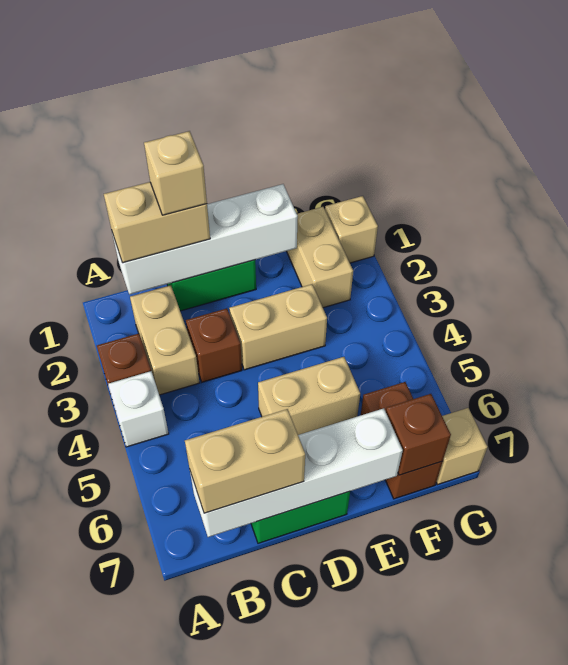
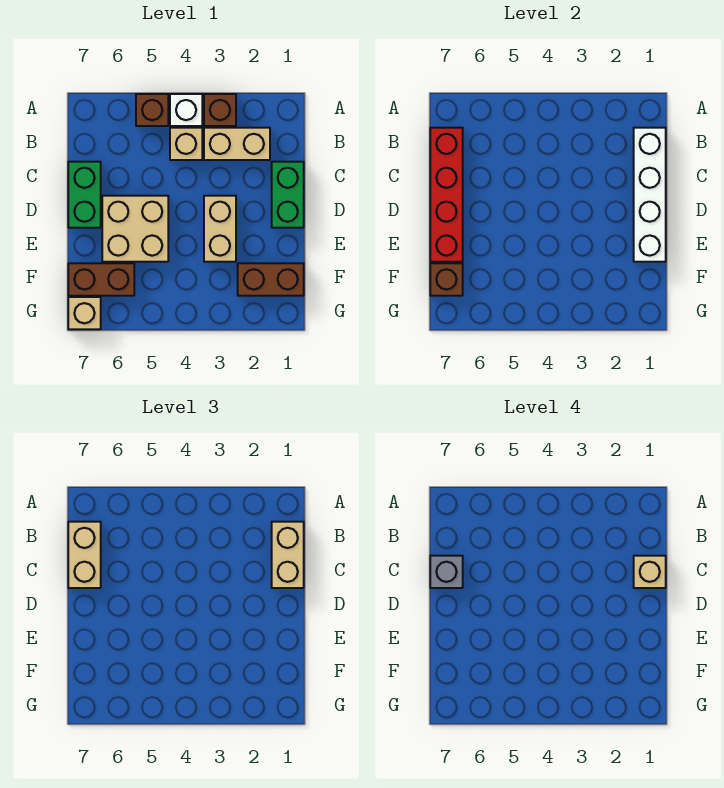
white 1x4 brick [190,408,403,537] -> red 1x4 brick [430,128,463,262]
brown 1x1 brick [186,308,242,382] -> brown 1x1 brick moved to [136,94,168,126]
none -> grey 1x1 brick [430,556,463,588]
tan 1x2 brick [258,357,360,435] -> tan 2x2 brick [102,196,168,262]
tan 1x2 brick [287,207,353,308] -> brown 1x2 brick [238,263,304,296]
tan 1x1 brick [325,196,378,263] -> tan 1x1 brick moved to [170,128,202,160]

